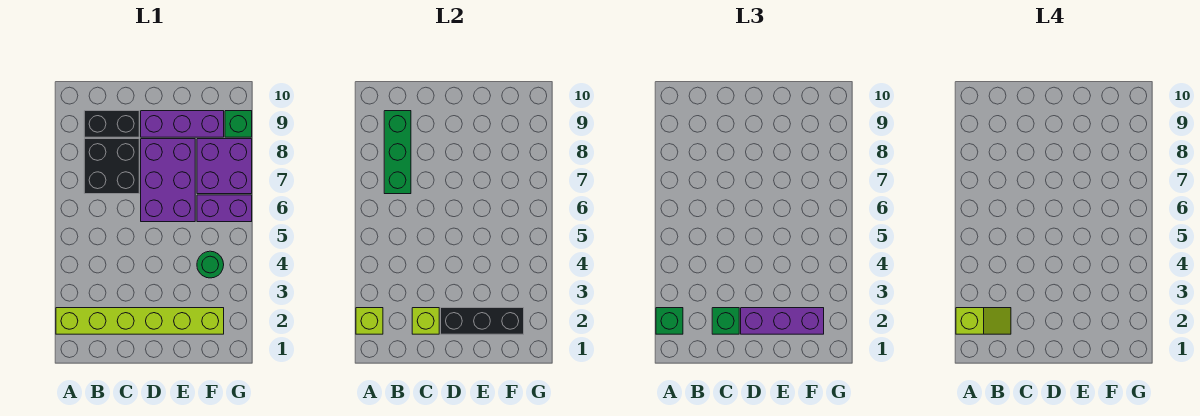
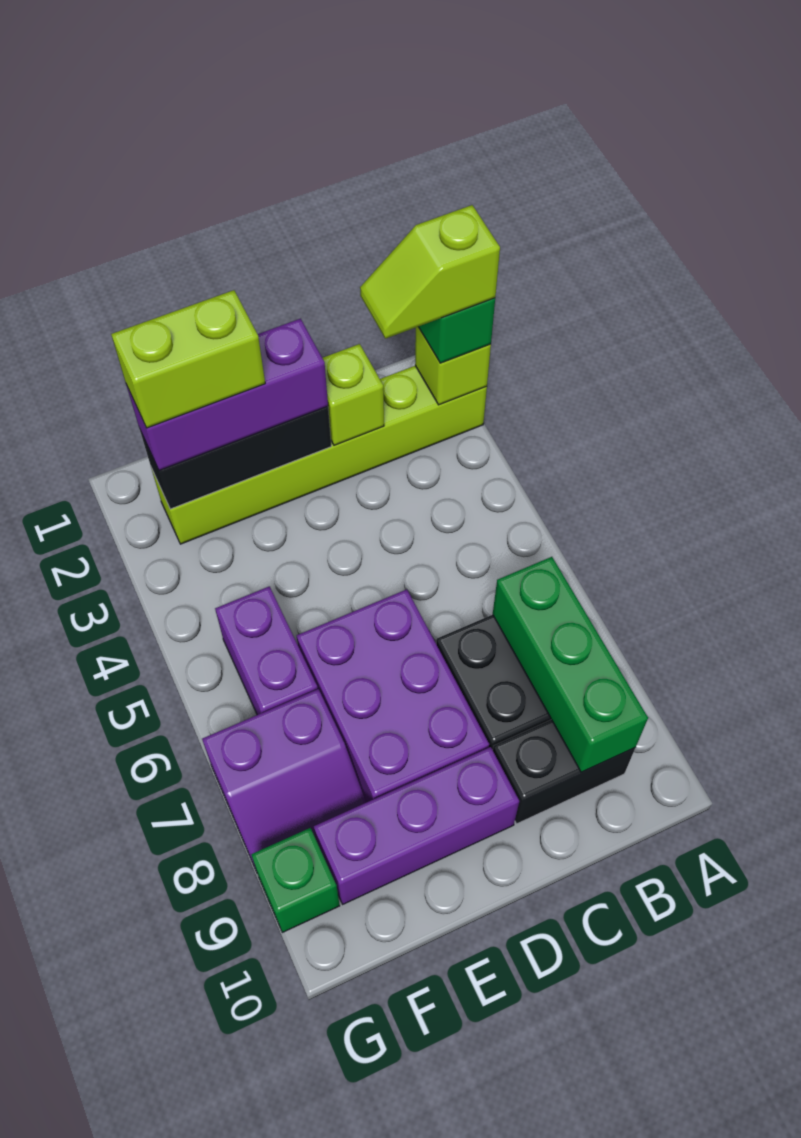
green 1x1 brick [712,308,739,334] -> none
none -> lime 1x2 brick [111,290,265,428]
green 1x1 round brick [197,251,224,278] -> none
purple 1x2 brick [197,195,252,222] -> purple 1x2 brick turned to [215,586,318,715]
purple 2x2 brick [197,139,252,194] -> purple 2x2 slope [202,689,366,869]

